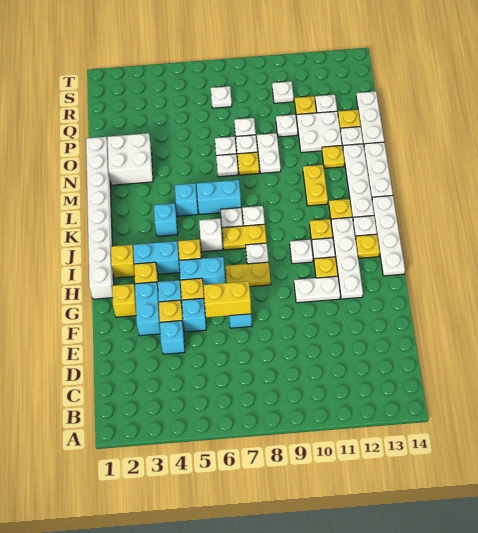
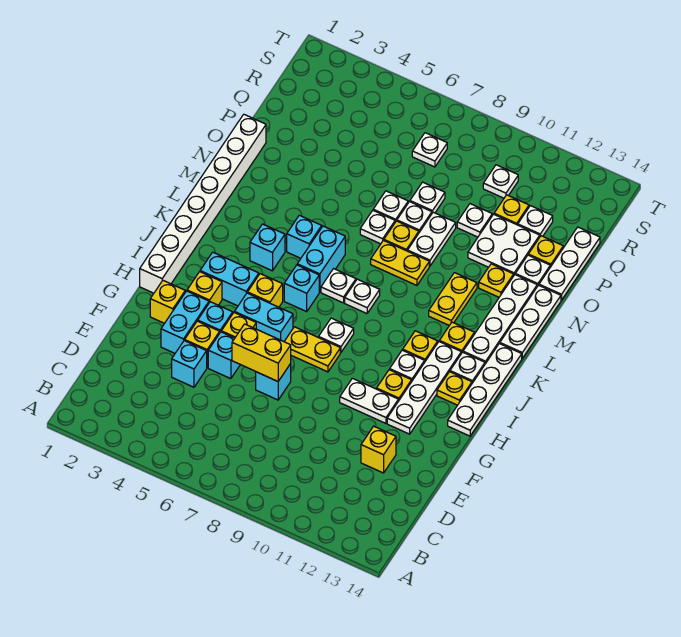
yellow 1x1 brick [111,245,135,278] -> yellow 1x1 brick moved to [361,426,396,473]
white 1x1 plate [290,240,313,264] -> none
white 1x1 brick [199,219,223,252] -> cyan 1x1 brick [284,265,319,312]
yellow 1x2 plate [222,224,267,250] -> yellow 1x2 plate moved to [371,240,429,285]
cyan 1x2 brick [197,180,241,214] -> cyan 1x2 brick turned to [297,226,345,292]
white 2x2 brick [107,133,153,185] -> none

